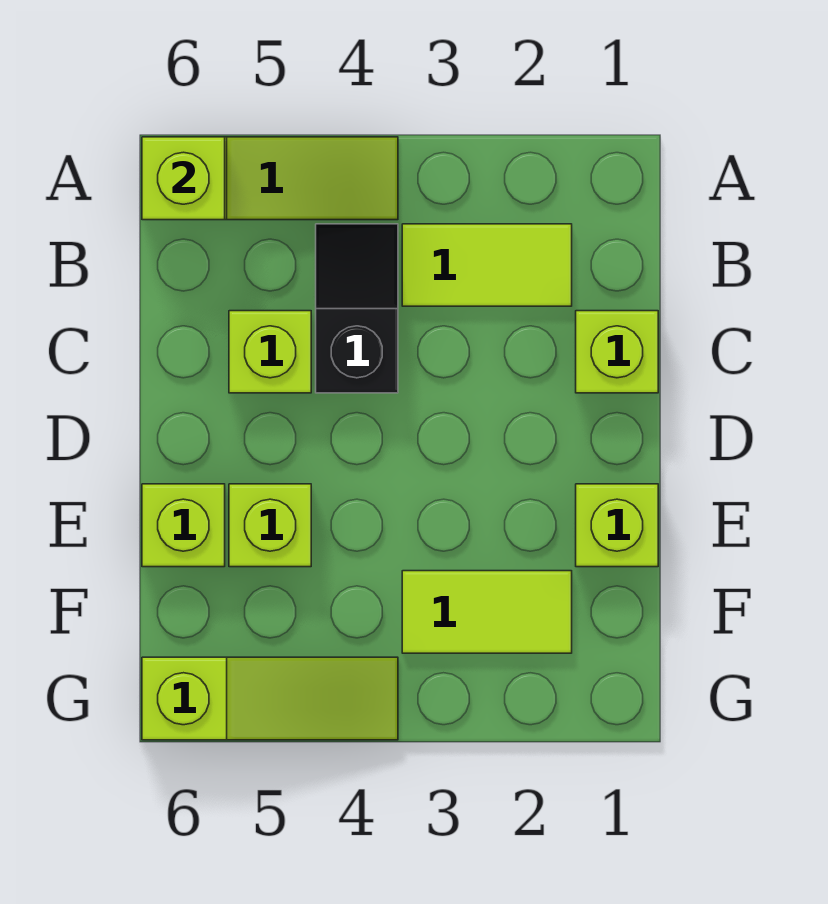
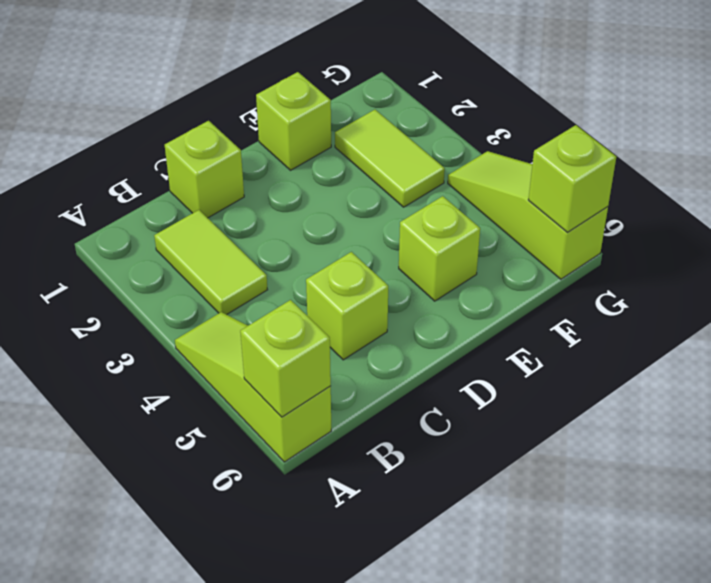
black 1x2 slope [316,224,398,393] -> none
lime 1x1 brick [142,484,225,567] -> lime 1x1 brick moved to [528,125,616,232]

